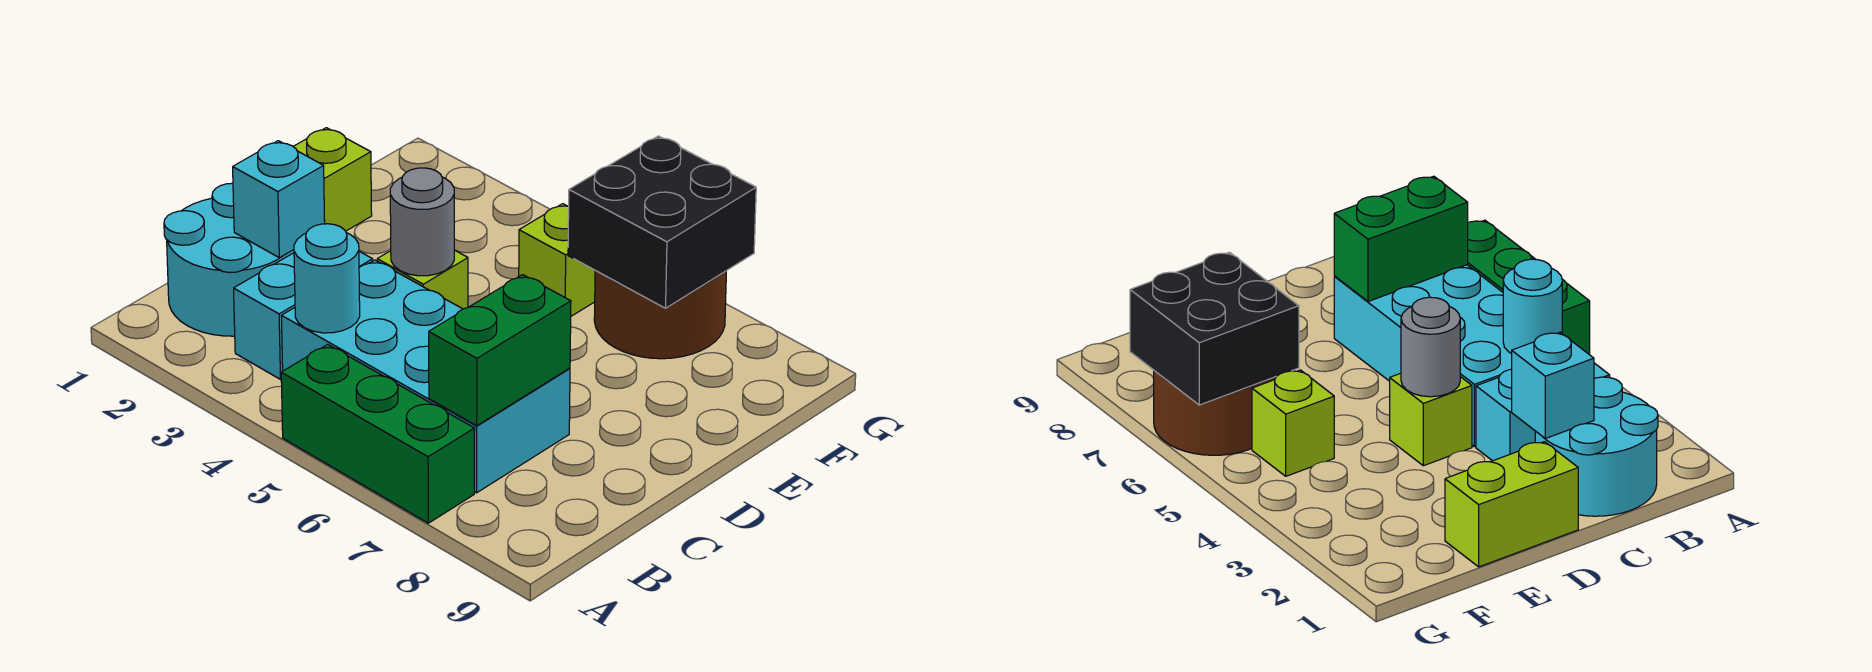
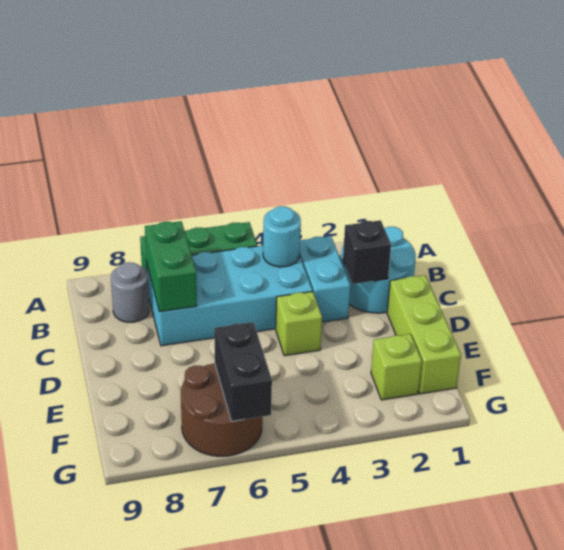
cyan 1x1 brick [233,141,325,258] -> black 1x1 brick [343,220,391,284]
lime 1x2 brick [293,128,372,231] -> lime 1x3 brick [387,275,461,394]
grey 1x1 round brick [390,168,454,276] -> grey 1x1 round brick moved to [111,262,149,322]
lime 1x1 brick [519,204,595,316] -> lime 1x1 brick moved to [371,334,422,400]
black 2x2 brick [568,136,756,308] -> black 1x2 brick [214,322,272,421]

